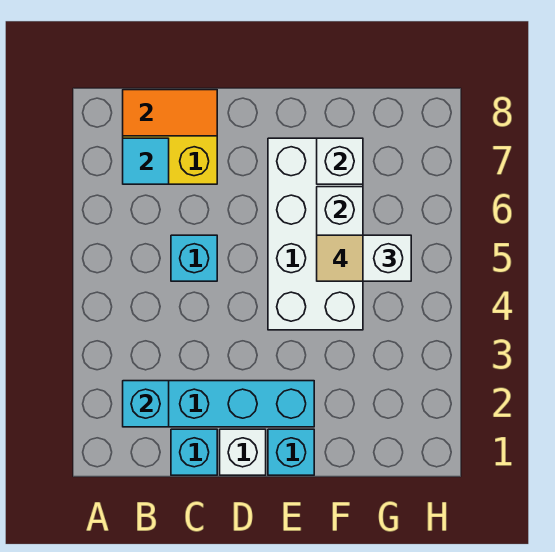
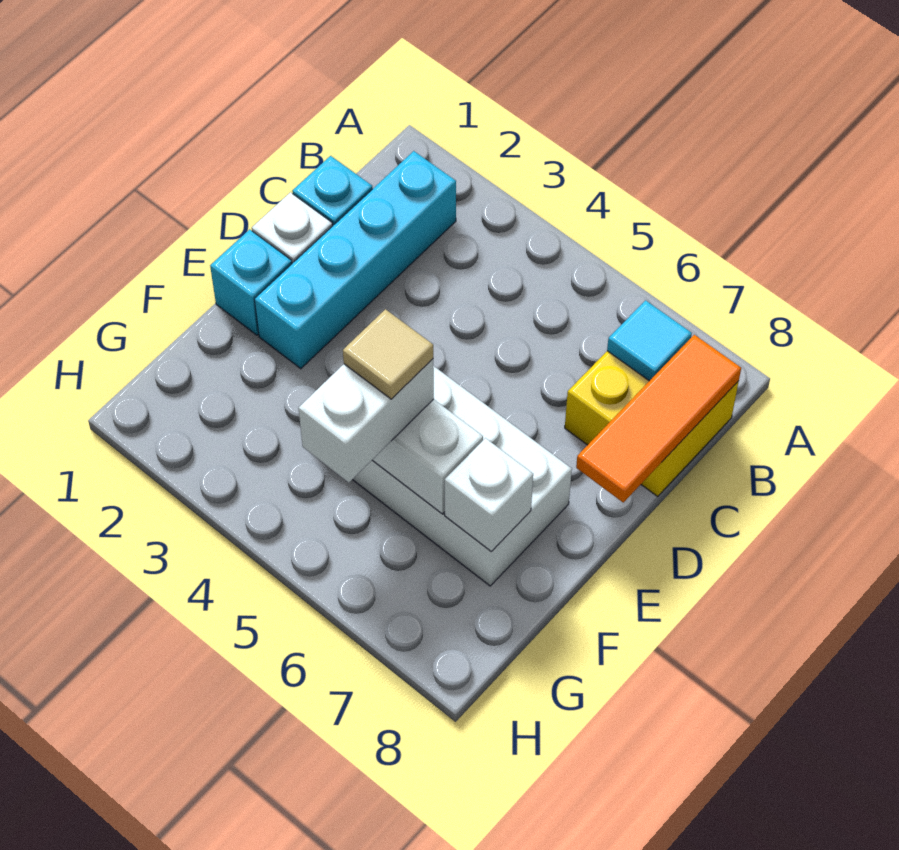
cyan 1x1 brick [123,381,169,427] -> none
orange 1x2 tile [123,90,217,136] -> orange 1x3 tile [576,335,741,502]
cyan 1x1 brick [171,235,217,281] -> none

